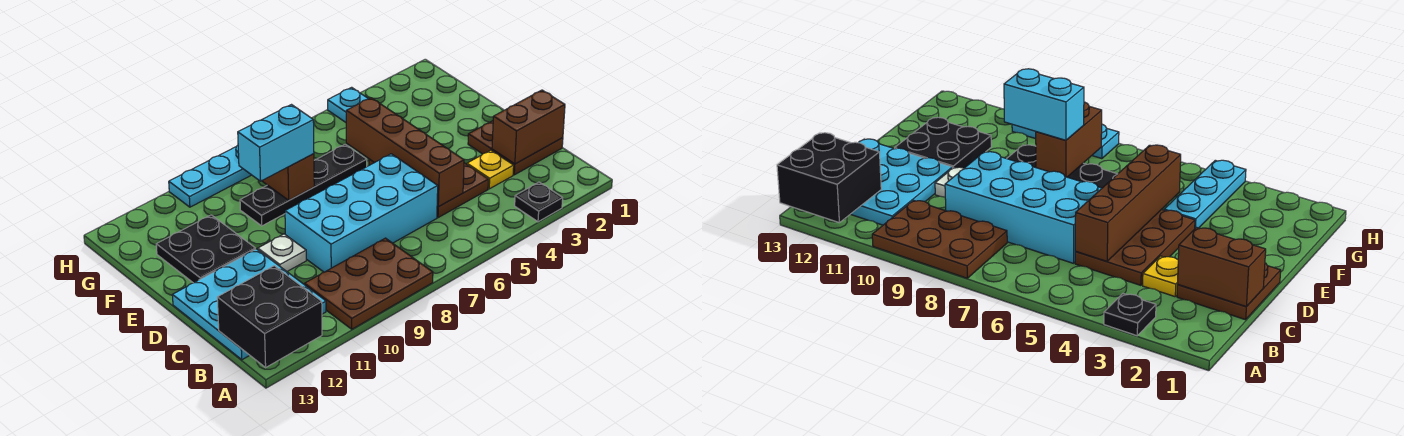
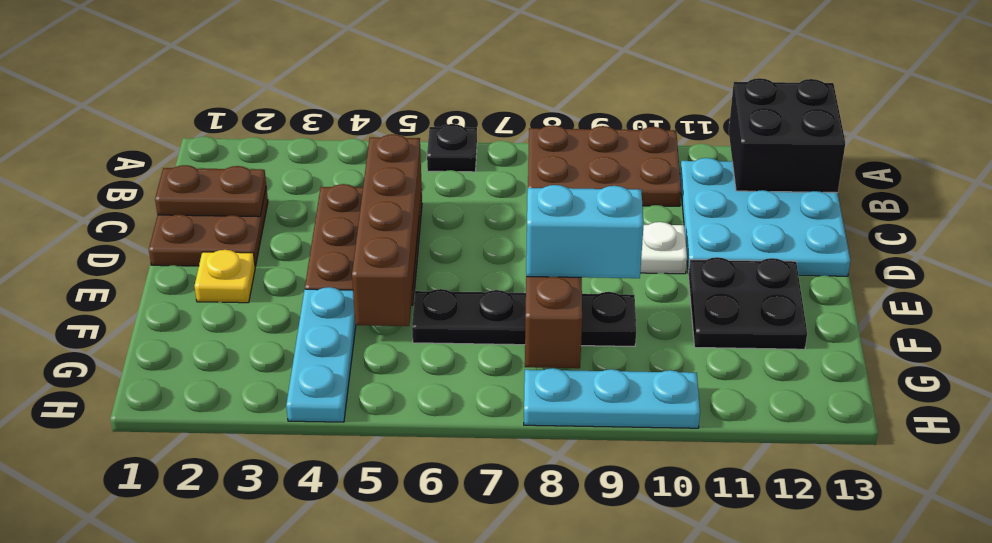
black 1x1 plate [515,182,563,222] -> black 1x1 plate moved to [427,124,477,172]
brown 1x2 brick [492,90,565,164] -> brown 1x2 plate [155,165,266,217]
yellow 1x1 plate [467,150,514,189] -> yellow 1x1 plate moved to [195,250,255,303]
cyan 2x4 brick [285,154,438,272] -> none

